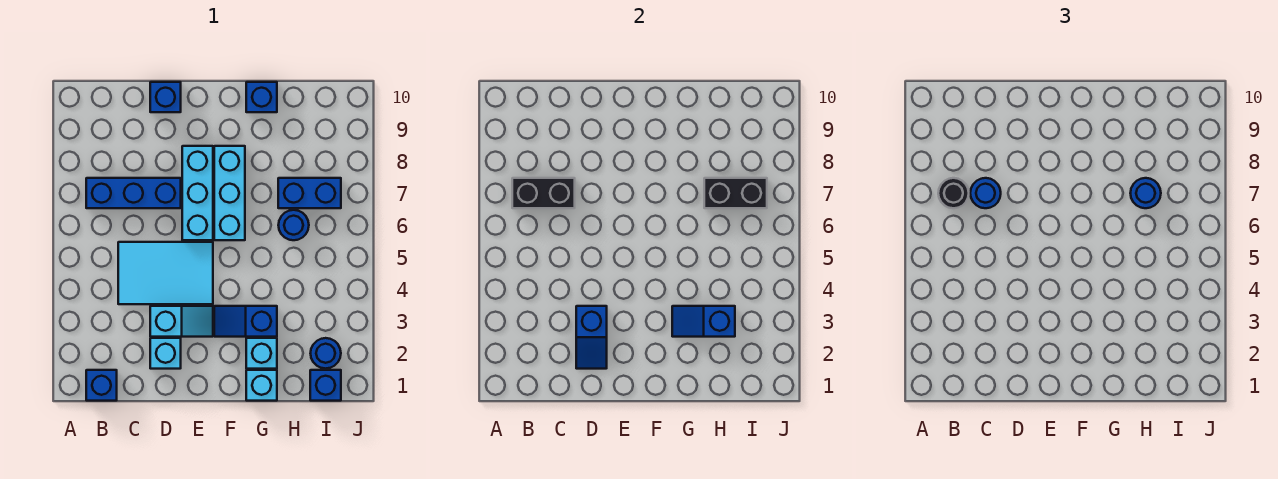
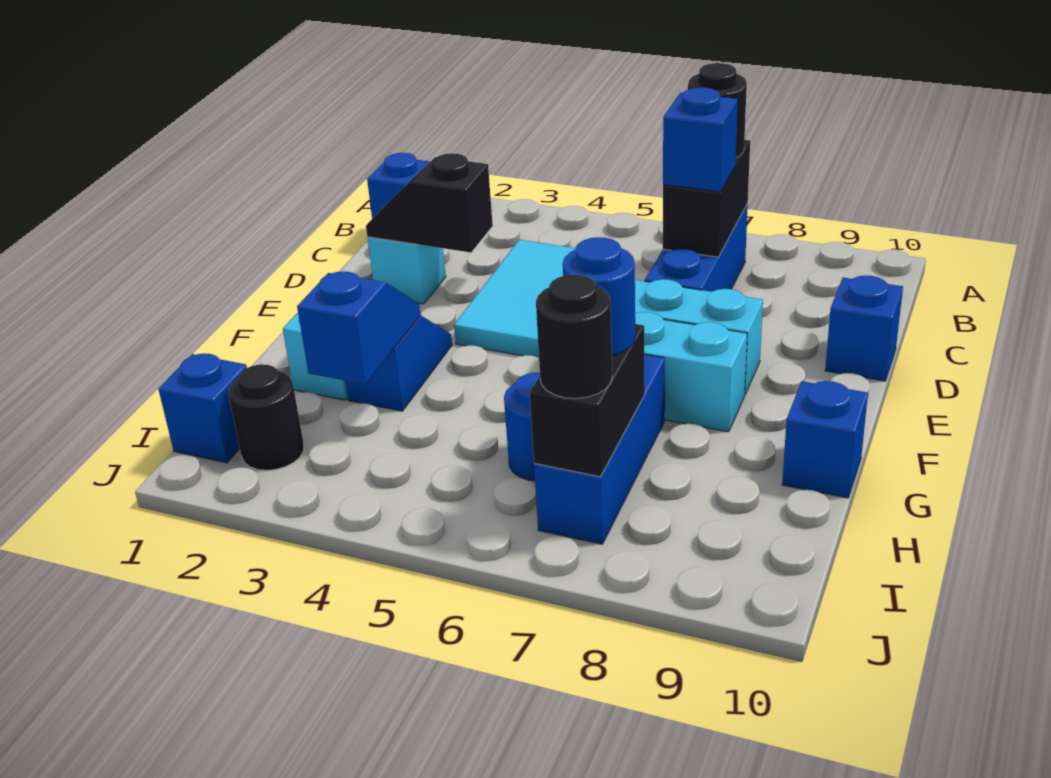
blue 1x1 round brick [970,178,1001,208] -> blue 1x1 brick [663,87,738,192]
blue 1x2 slope [576,306,607,369] -> black 1x2 slope [366,153,493,253]
cyan 1x2 slope [150,306,213,337] -> none
cyan 1x1 brick [246,370,277,401] -> none
blue 1x2 brick [278,178,341,208] -> blue 1x3 brick [534,354,665,544]
blue 1x1 round brick [310,338,341,369] -> black 1x1 round brick [228,364,304,470]
none -> black 1x1 round brick [536,275,612,399]

